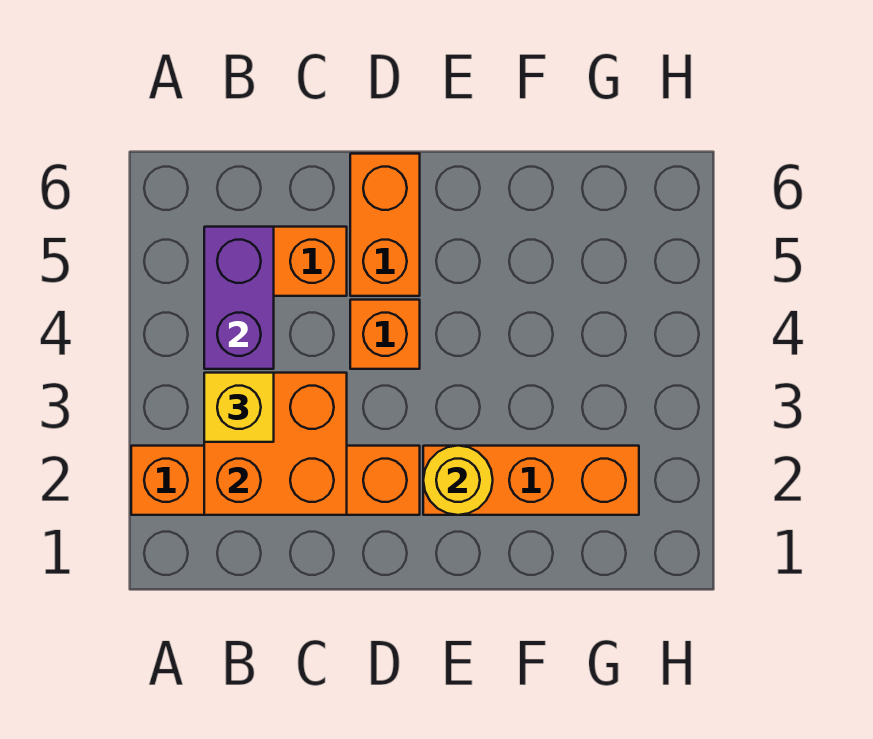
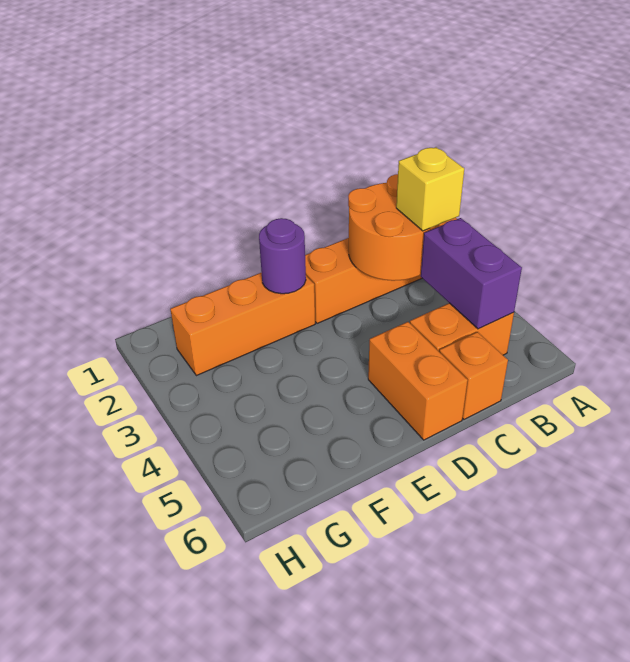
orange 2x2 brick [204,373,347,515] -> orange 2x2 round brick [348,174,439,281]
orange 1x1 brick [350,300,420,369] -> orange 1x1 brick moved to [439,332,508,419]
yellow 1x1 round brick [423,446,493,515] -> purple 1x1 round brick [259,218,306,294]

